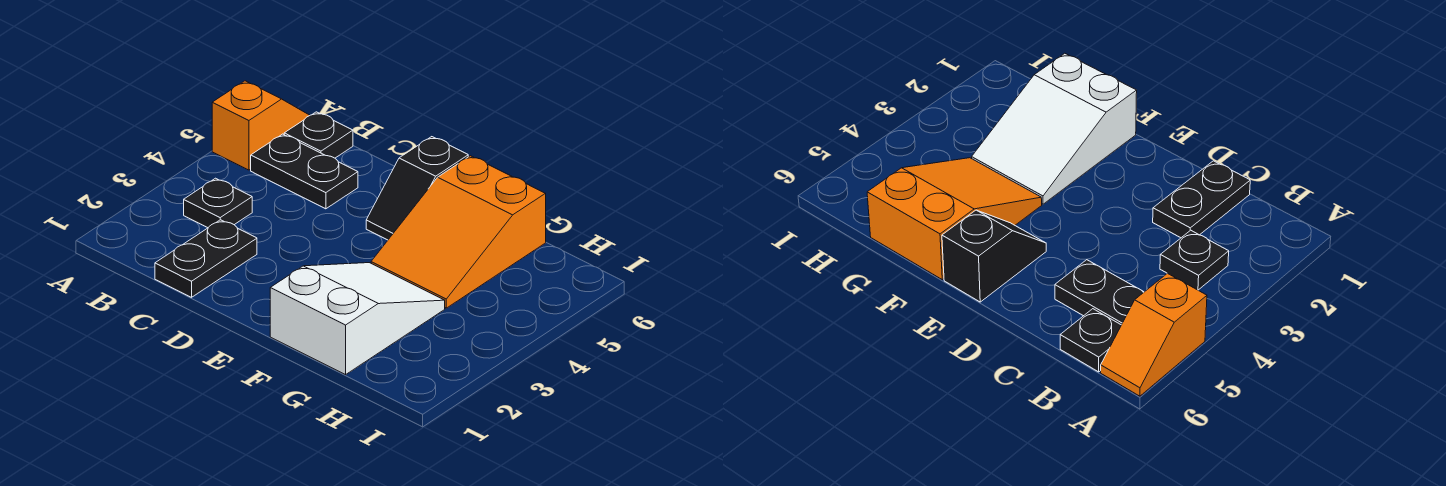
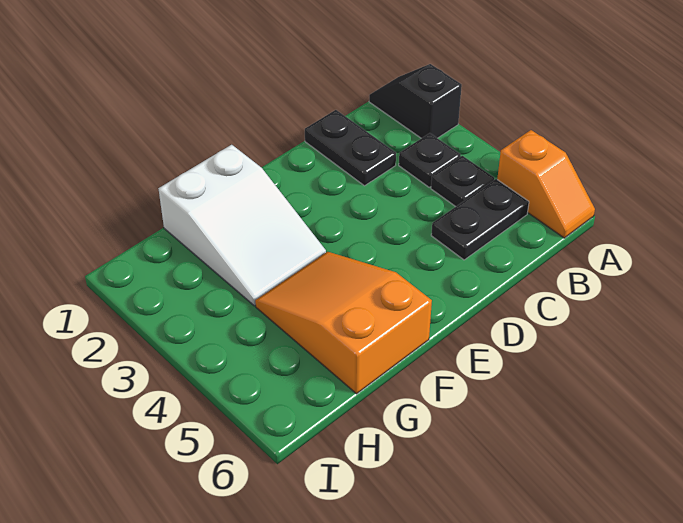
black 1x1 plate [284,112,353,158] -> black 1x1 plate moved to [431,156,494,207]
black 1x2 slope [366,137,468,240] -> black 1x2 slope moved to [369,64,462,138]

